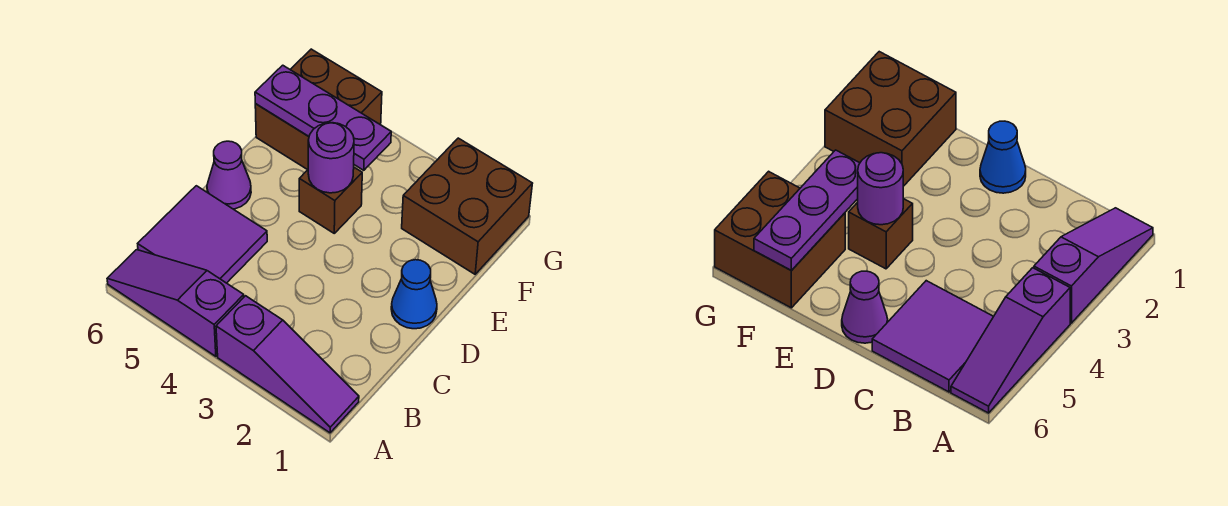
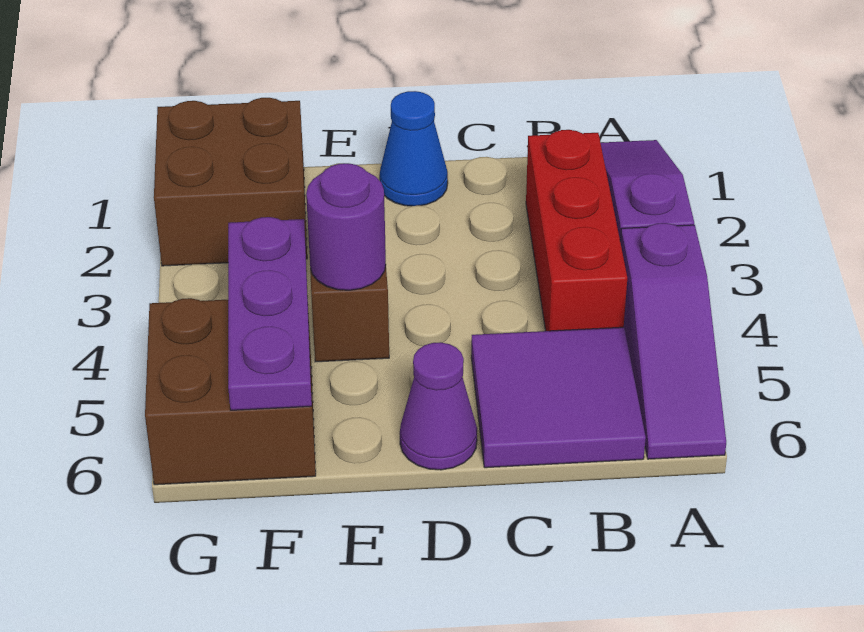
none -> red 1x3 brick [526,130,627,331]

